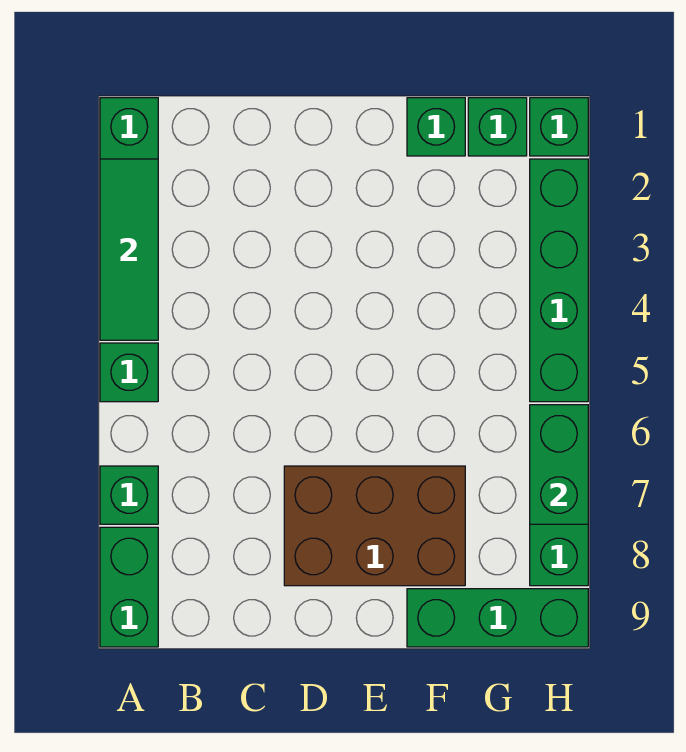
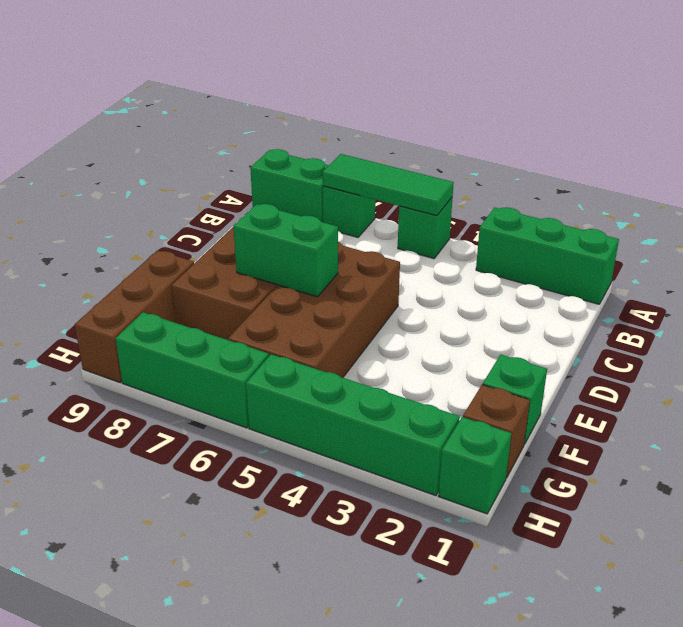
green 1x3 tile [100,159,158,340] -> green 1x3 tile moved to [323,154,454,216]
none -> brown 2x4 brick [228,242,400,378]
green 1x3 brick [407,589,588,647] -> brown 1x3 brick [75,250,194,382]
green 1x1 brick [468,98,527,156] -> brown 1x1 brick [463,385,530,478]
green 1x2 brick [530,405,588,524] -> green 1x2 brick moved to [233,204,338,297]

